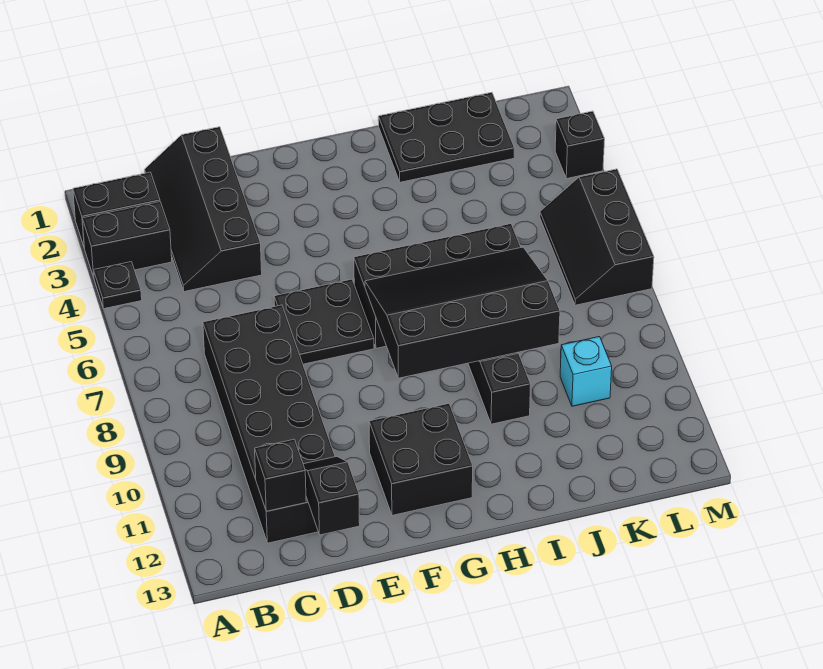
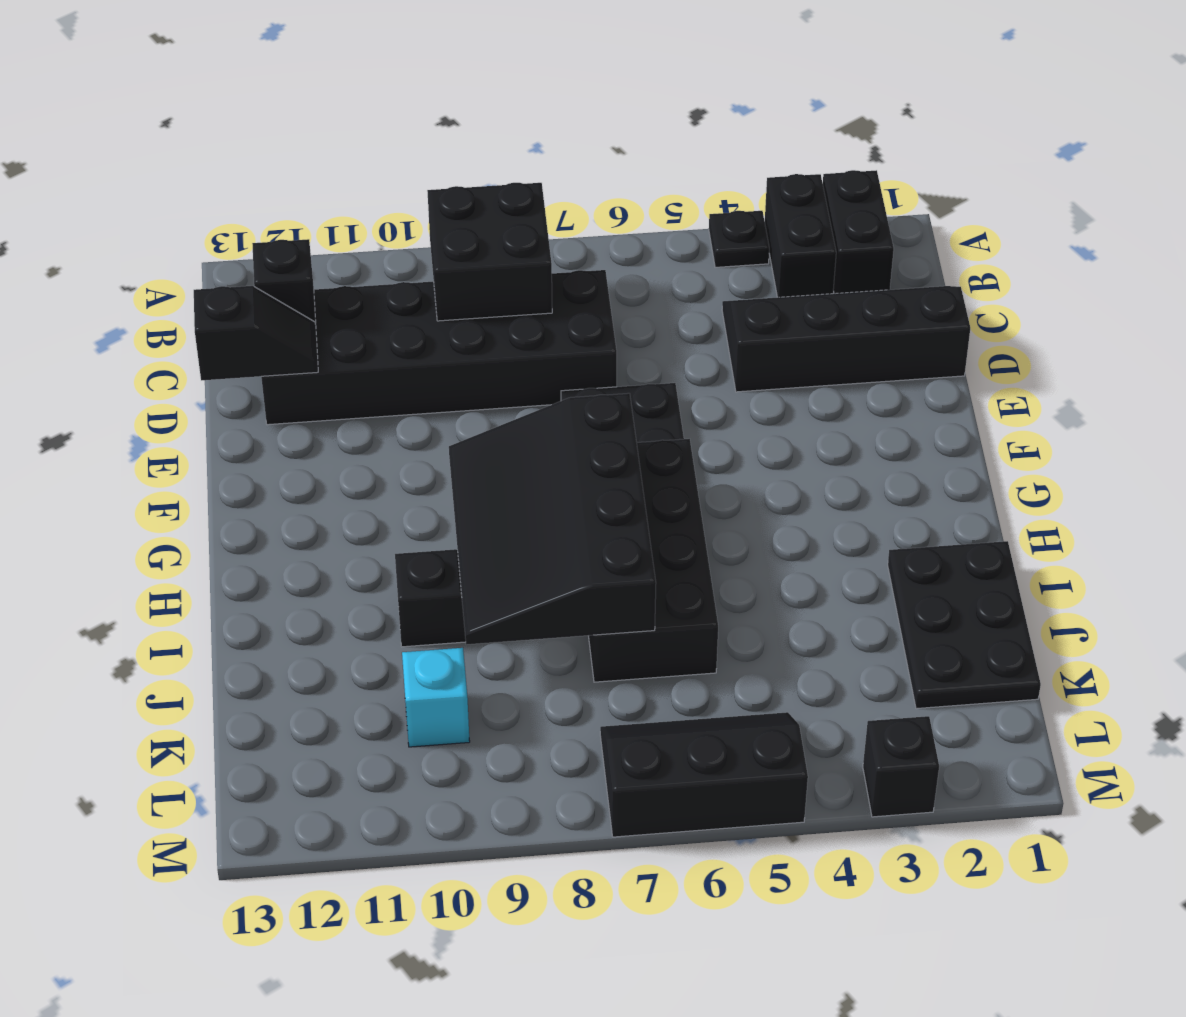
black 2x2 brick [369,404,473,515] -> black 2x2 brick moved to [427,183,552,321]
black 3x4 slope [365,247,560,378] -> black 3x4 slope turned to [449,393,656,645]

